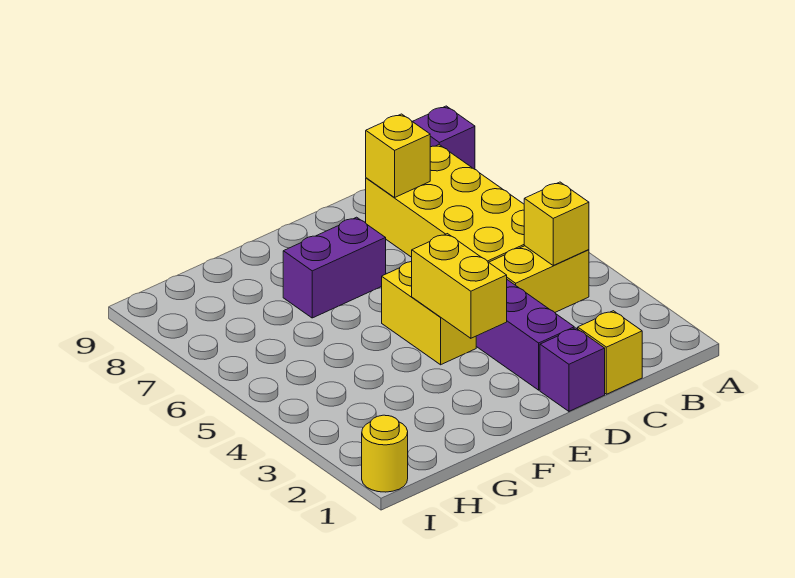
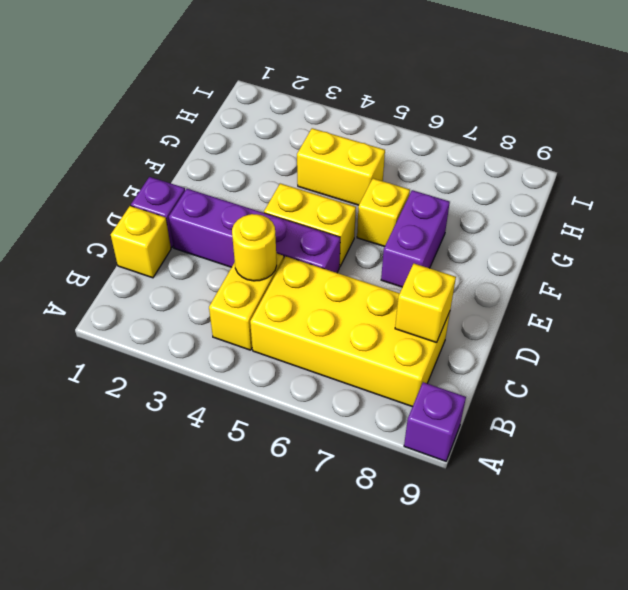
yellow 1x1 brick [524,182,589,265] -> yellow 1x1 brick moved to [357,179,410,247]
yellow 1x2 brick [412,234,507,338] -> yellow 1x2 brick moved to [297,128,385,205]
yellow 1x1 round brick [362,415,408,492] -> yellow 1x1 round brick moved to [232,214,277,281]

